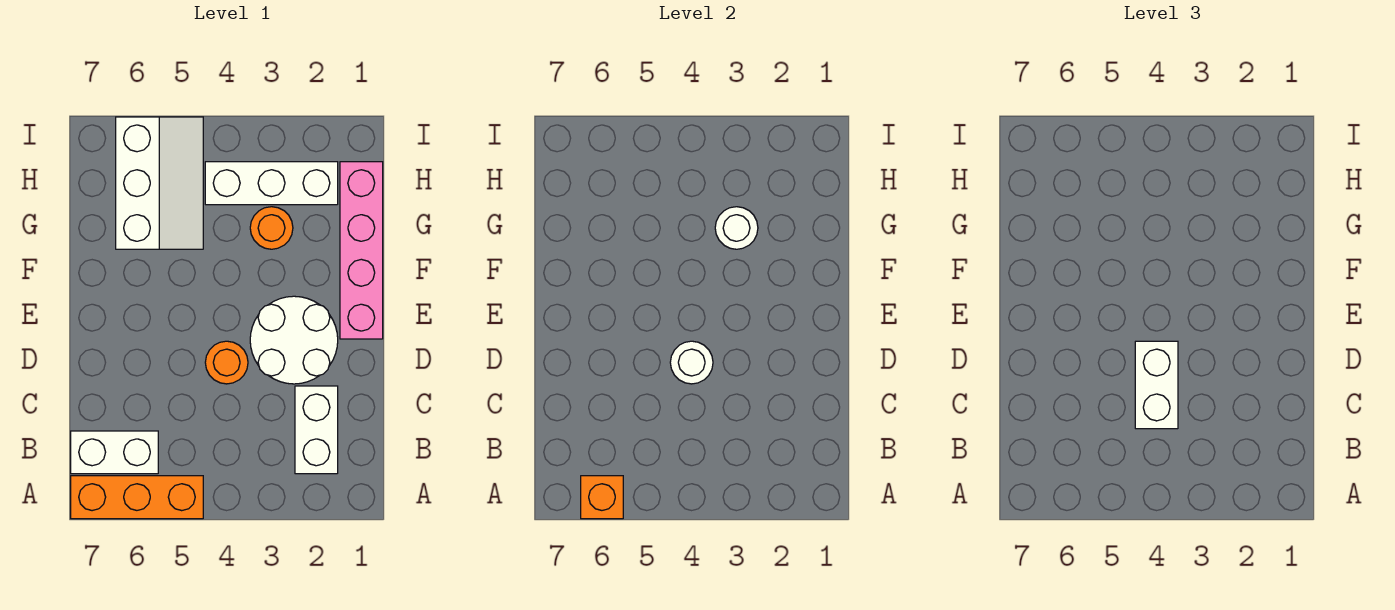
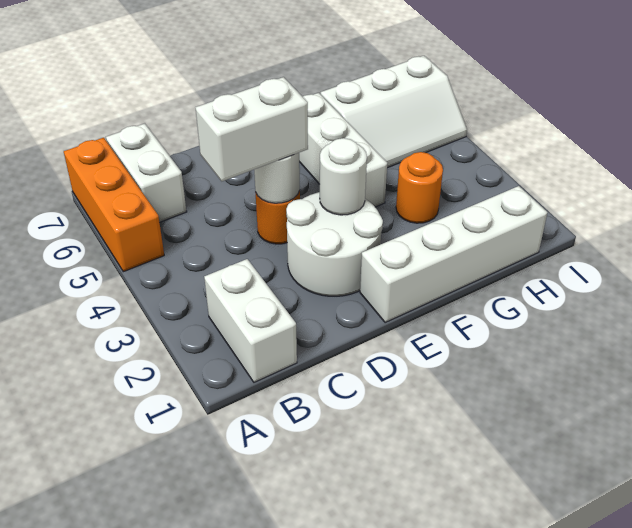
orange 1x1 brick [581,476,623,519] -> none
white 1x2 brick [295,386,338,474] -> white 1x2 brick turned to [204,259,297,382]
pink 1x4 brick [340,162,383,339] -> white 1x4 brick [360,186,547,323]
white 1x1 round brick [715,207,758,249] -> white 1x1 round brick moved to [320,138,367,215]
white 1x3 brick [205,162,338,205] -> white 1x3 brick moved to [299,93,387,207]

